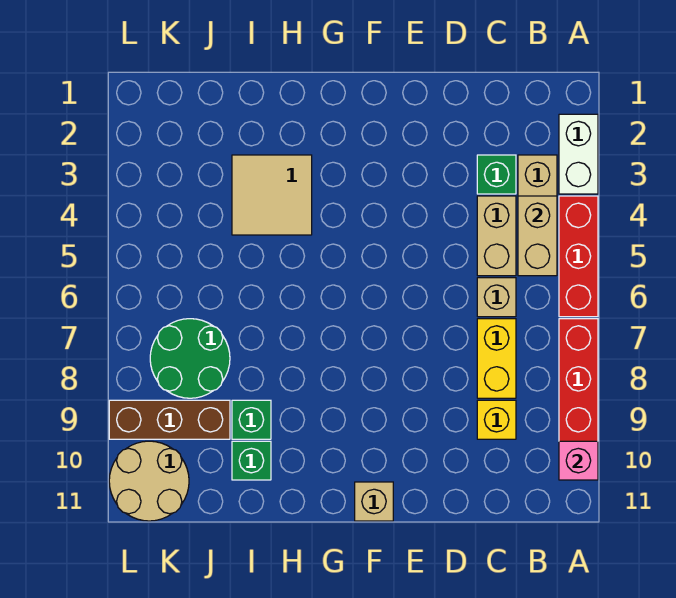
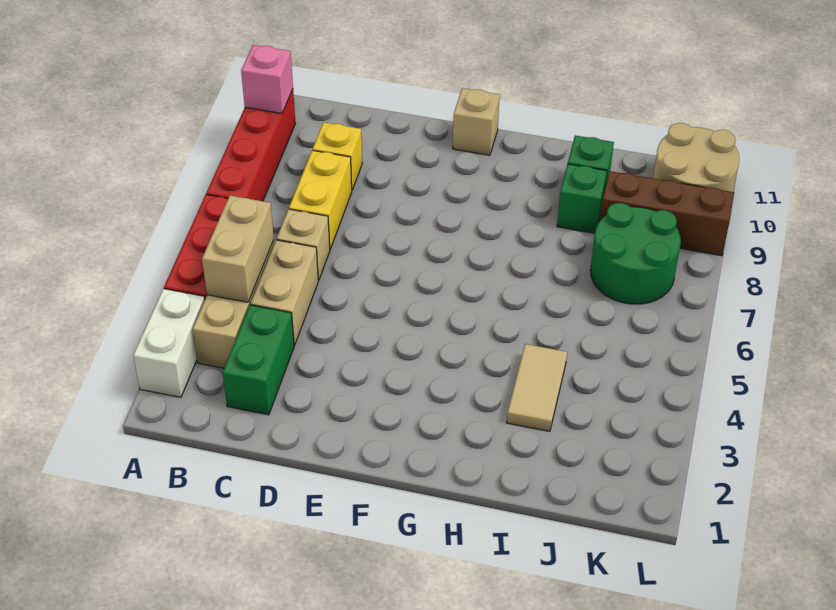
green 1x1 brick [477,155,516,194] -> green 1x2 brick [223,305,294,415]
tan 2x2 tile [232,155,312,235] -> tan 1x2 tile [507,344,567,432]

